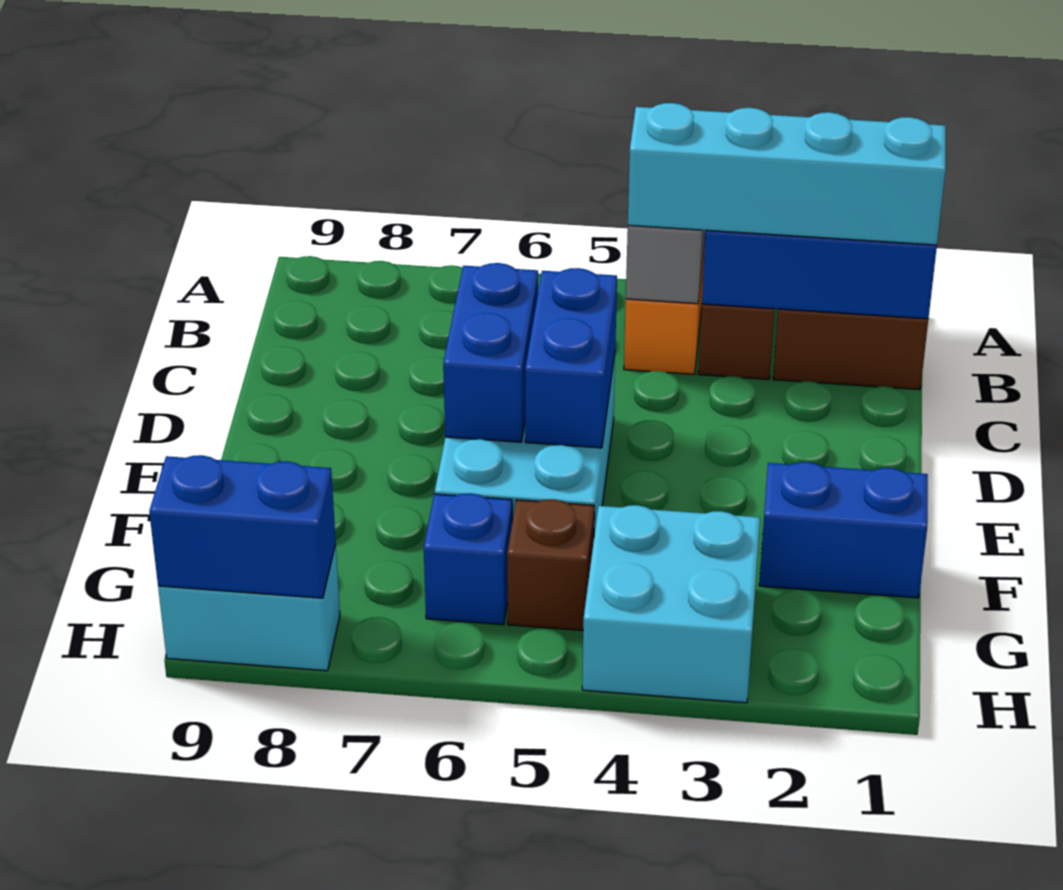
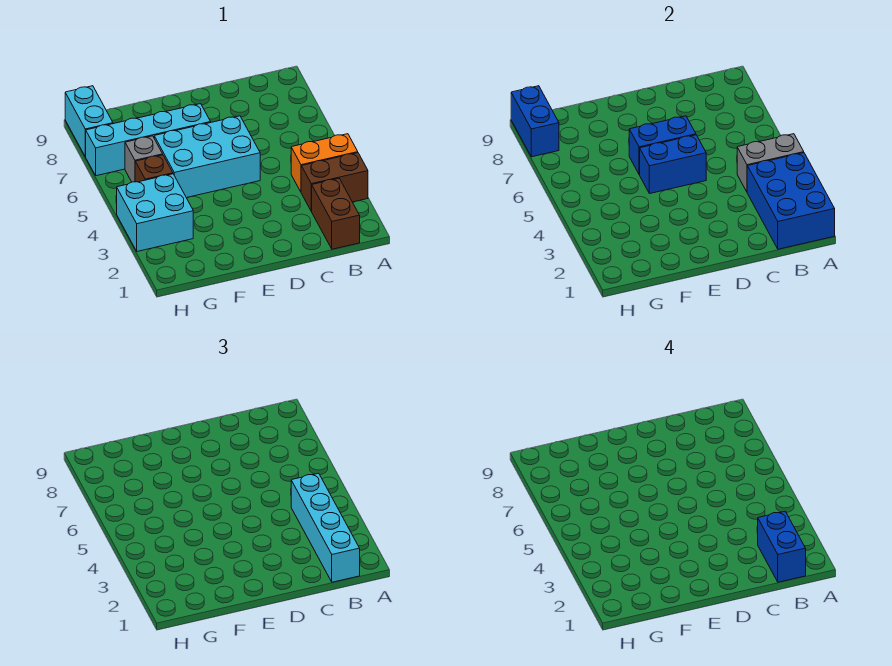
none -> cyan 1x4 brick [86,104,211,176]
blue 1x2 brick [759,462,928,598] -> blue 1x2 brick moved to [758,511,806,582]
blue 1x1 brick [424,493,512,625] -> grey 1x1 brick [125,136,163,182]

